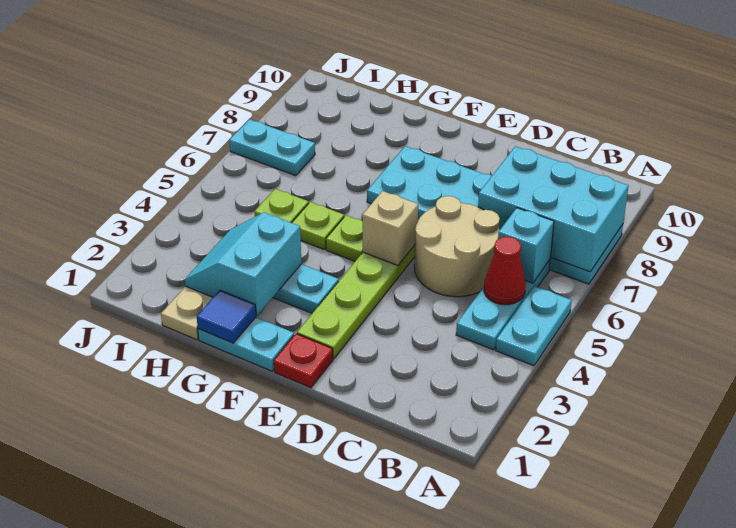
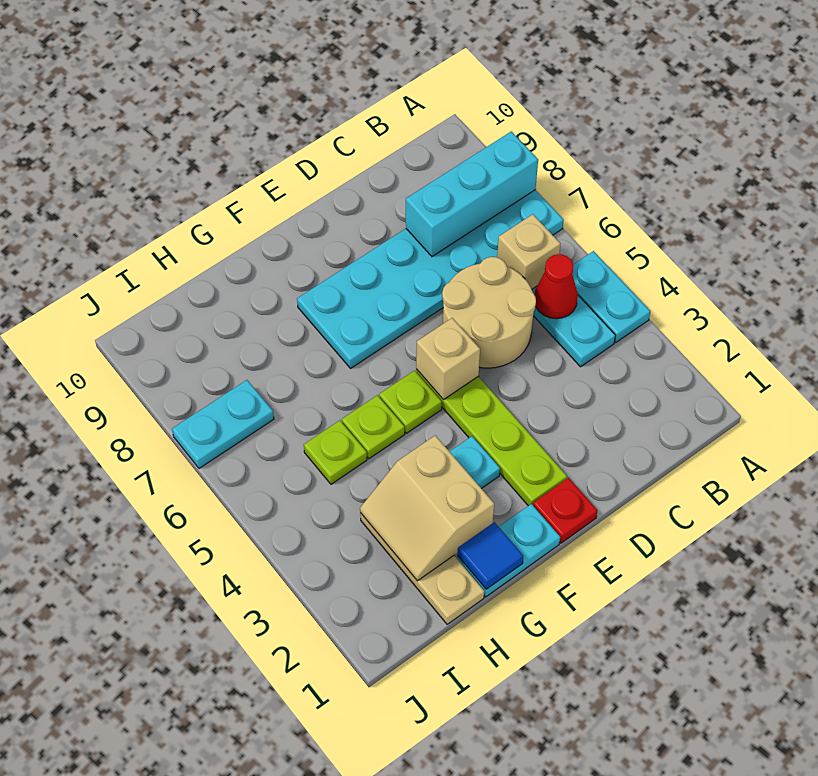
cyan 2x3 brick [478,146,629,272] -> cyan 1x3 brick [406,131,538,257]
cyan 1x1 brick [498,208,554,283] -> tan 1x1 brick [497,214,560,289]
cyan 2x2 slope [185,213,302,315] -> tan 2x2 slope [360,436,494,581]

